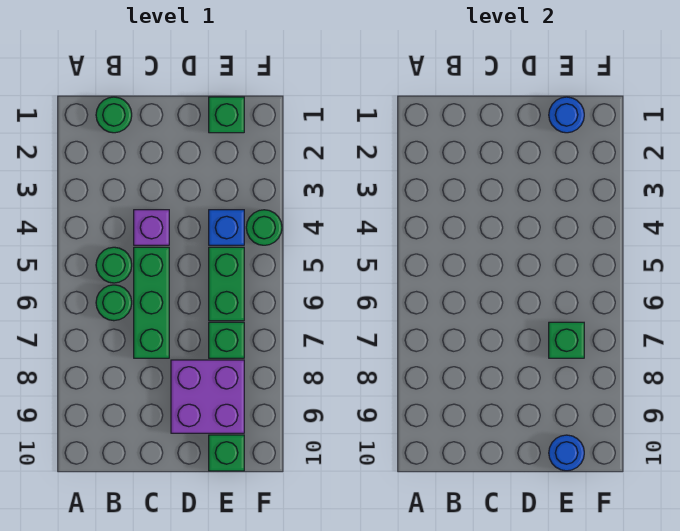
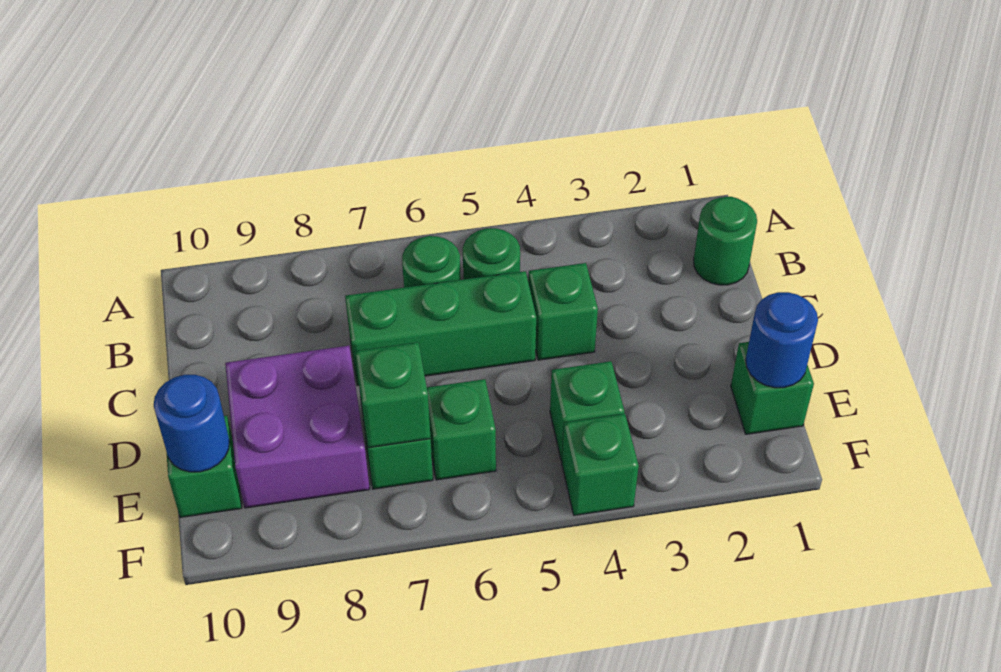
purple 1x1 brick [134,210,169,245] -> green 1x1 brick [528,263,598,360]
blue 1x1 brick [209,210,244,245] -> green 1x1 brick [550,361,624,461]
green 1x2 brick [209,247,244,321] -> green 1x1 brick [427,379,496,480]
green 1x1 round brick [246,210,282,245] -> green 1x1 brick [562,414,639,515]

